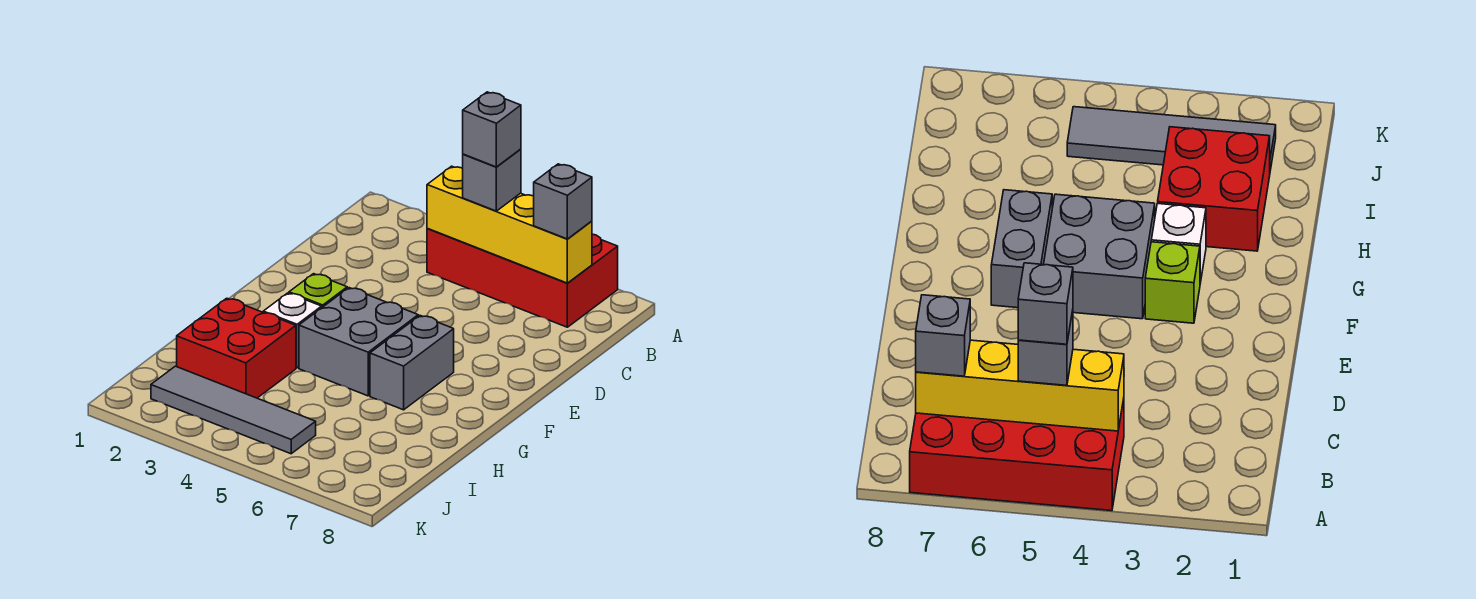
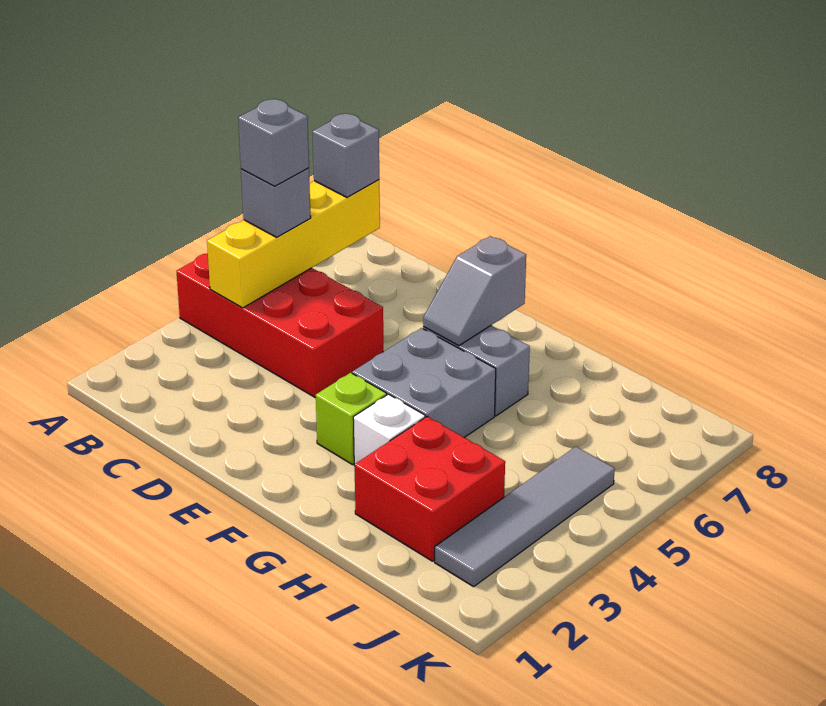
red 2x4 brick [427,229,618,327] -> red 2x4 brick turned to [176,253,383,397]
none -> grey 1x2 slope [423,236,526,346]

